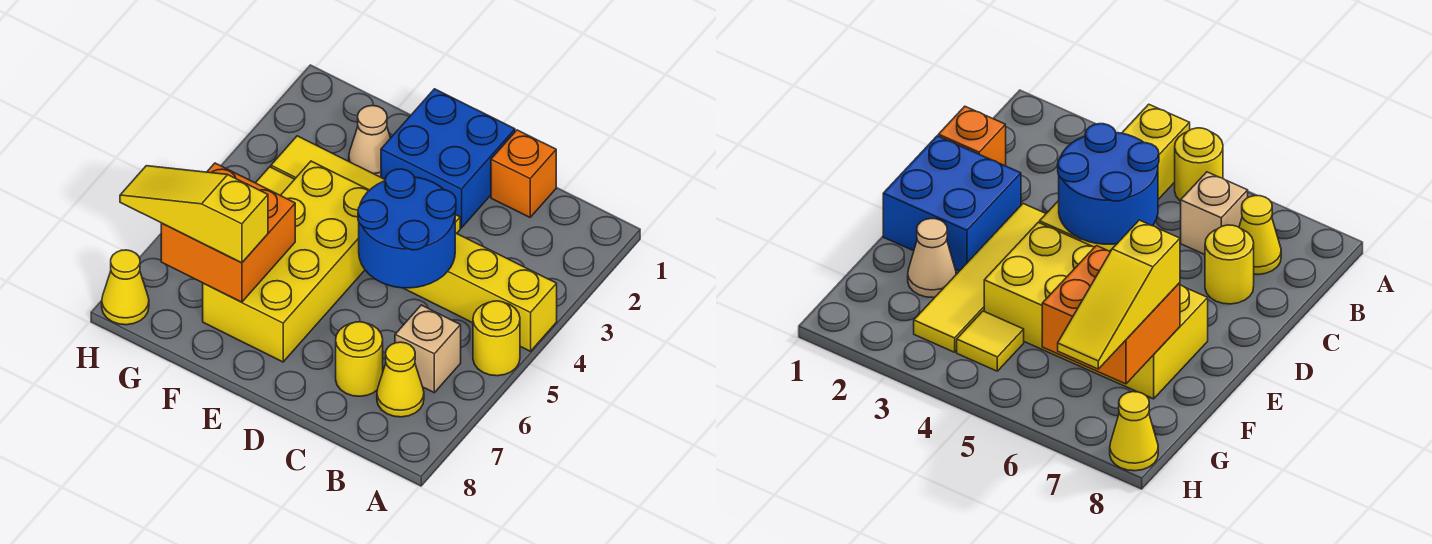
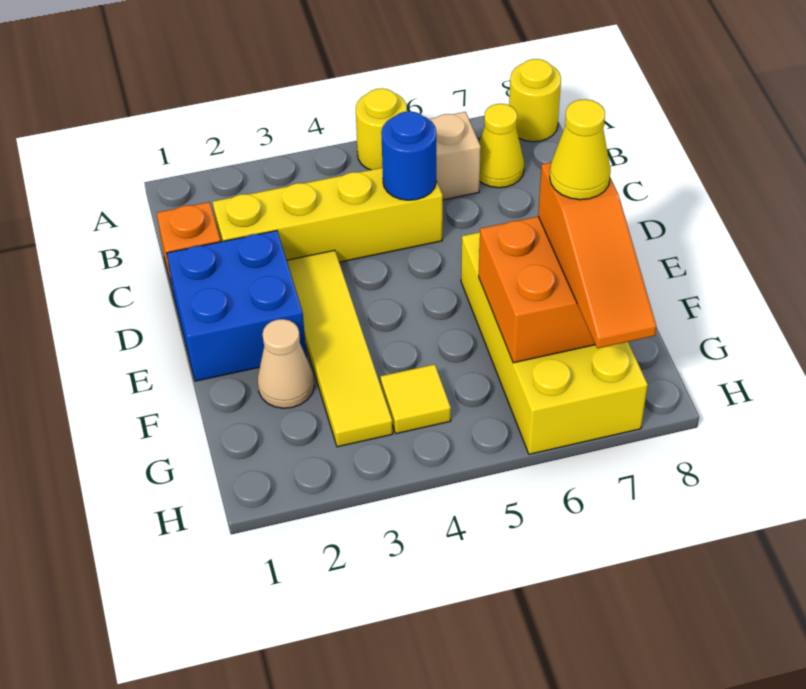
yellow 1x4 brick [404,233,557,351] -> yellow 1x4 brick turned to [213,168,443,262]
blue 2x2 round brick [358,169,456,288] -> blue 1x1 round brick [381,111,436,200]
yellow 1x1 round brick [336,322,383,396] -> yellow 1x1 round brick moved to [509,59,561,142]
yellow 2x4 brick [203,161,369,362] -> yellow 2x4 brick turned to [461,232,648,454]
yellow 1x3 slope [120,166,268,263] -> orange 1x3 slope [538,162,656,348]
yellow 1x1 cone [102,250,149,325] -> yellow 1x1 cone moved to [550,99,611,200]

